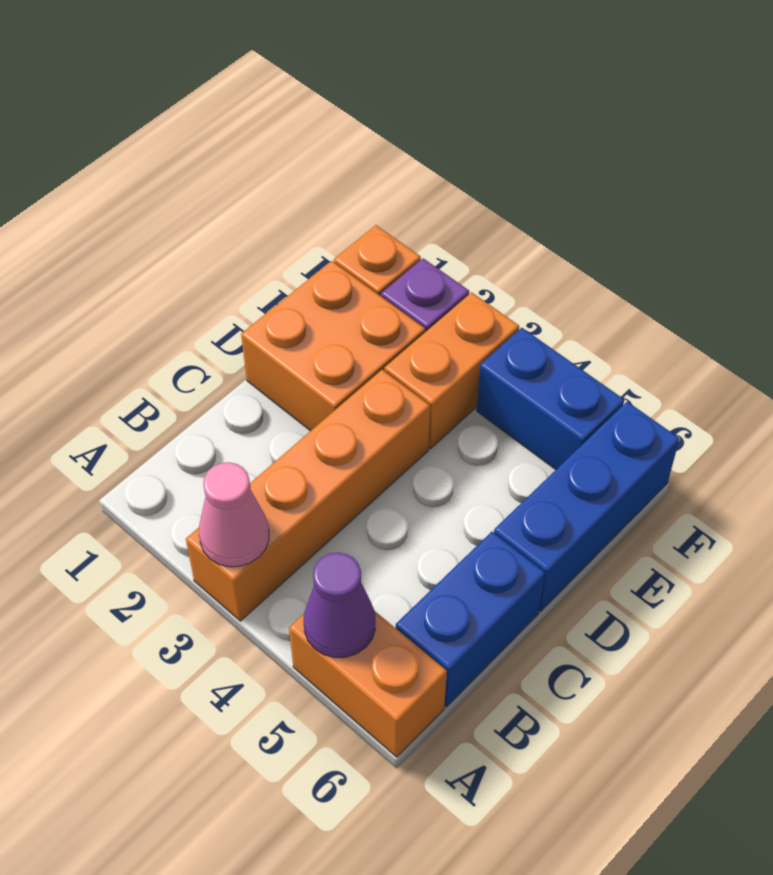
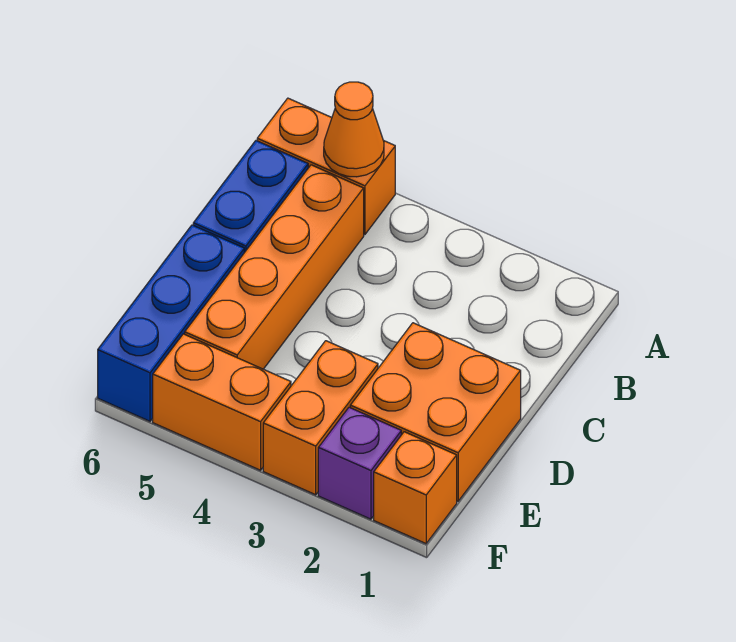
orange 1x4 brick [186,370,430,621] -> orange 1x4 brick moved to [185,165,364,369]
pink 1x1 cone [199,462,269,567] -> none
purple 1x1 cone [304,552,375,657] -> orange 1x1 cone [324,82,384,177]
blue 1x2 brick [476,328,624,470] -> orange 1x2 brick [153,334,291,470]

